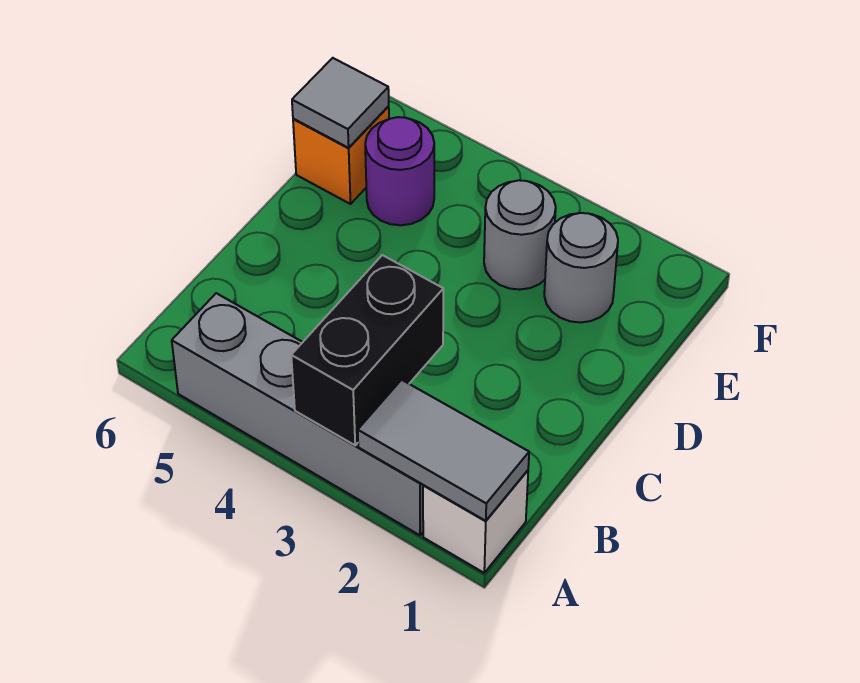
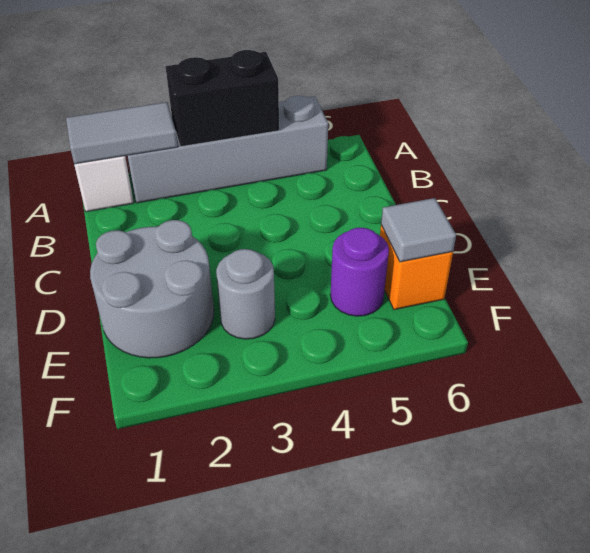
black 1x2 brick [291,255,443,445] -> black 1x2 brick turned to [165,50,279,147]
grey 1x1 round brick [544,213,618,323] -> grey 2x2 round brick [90,220,214,358]

